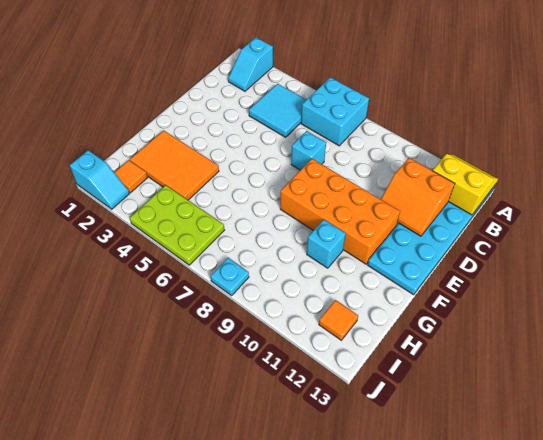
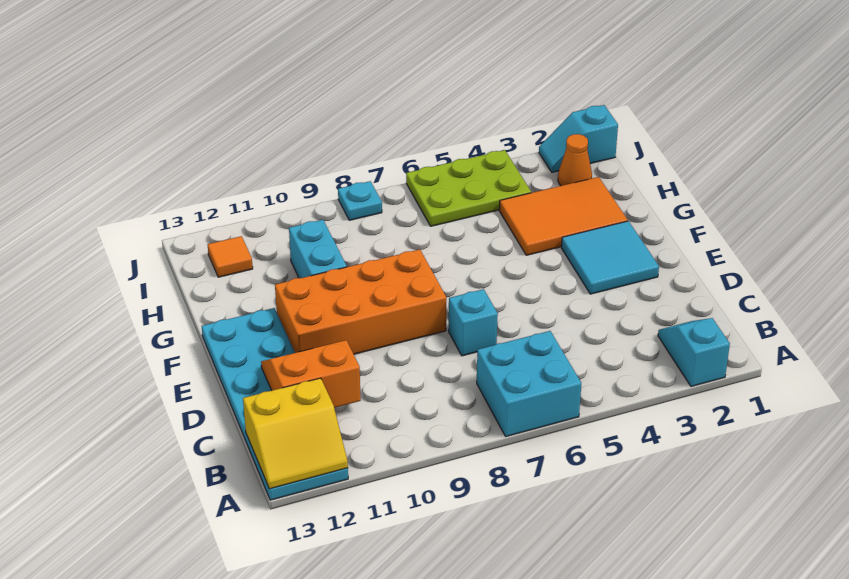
cyan 2x2 tile [249,84,306,137] -> cyan 2x2 tile moved to [561,221,659,294]
cyan 1x1 brick [307,220,346,268] -> cyan 1x2 brick [289,220,347,278]
orange 1x1 tile [114,160,148,193] -> orange 1x1 cone [558,134,592,186]

